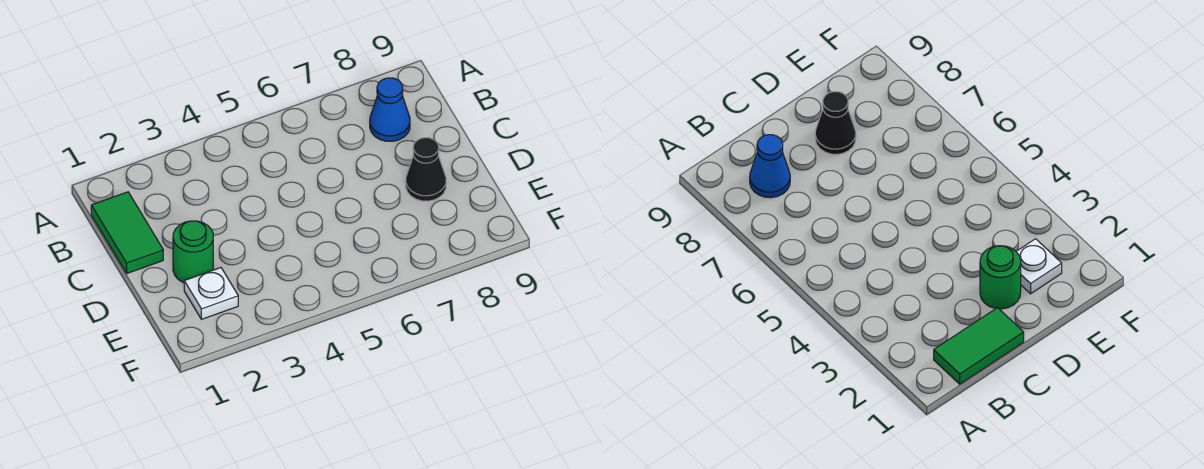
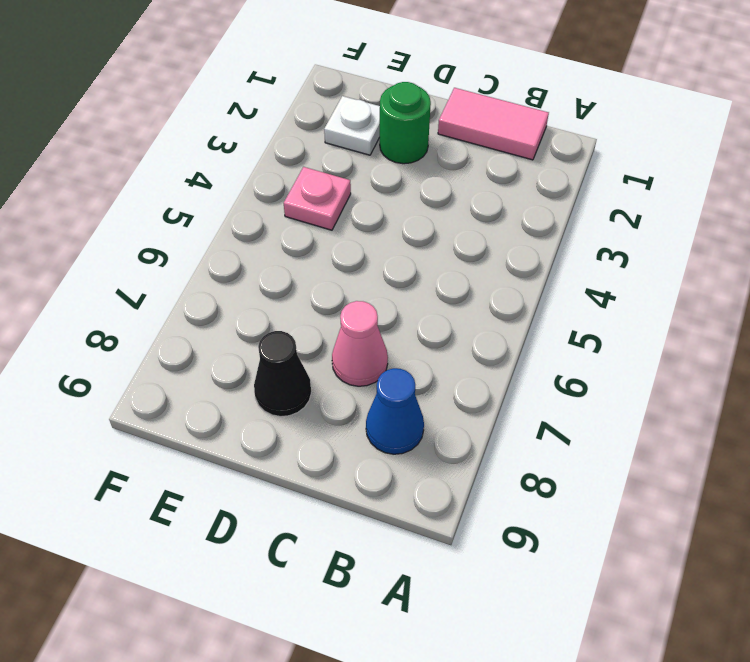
green 1x2 tile [91,192,163,273] -> pink 1x2 tile [438,88,549,160]
none -> pink 1x1 cone [332,301,388,386]
none -> pink 1x1 plate [284,167,351,230]

